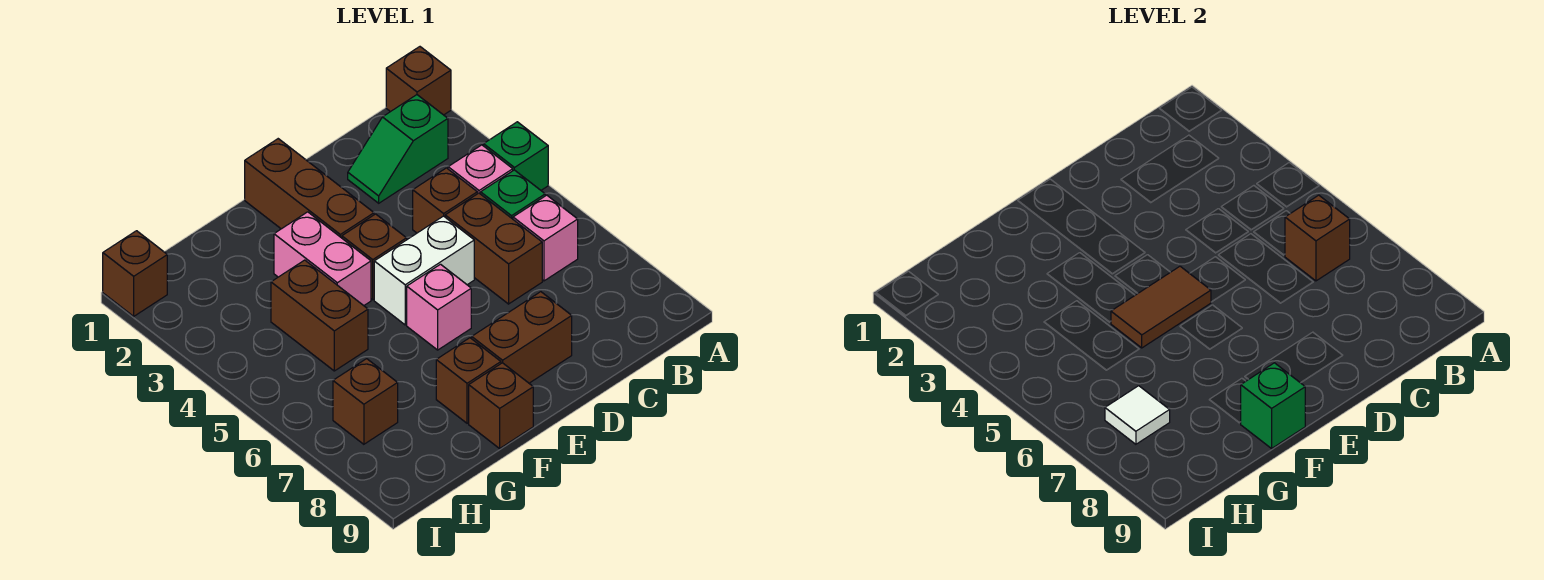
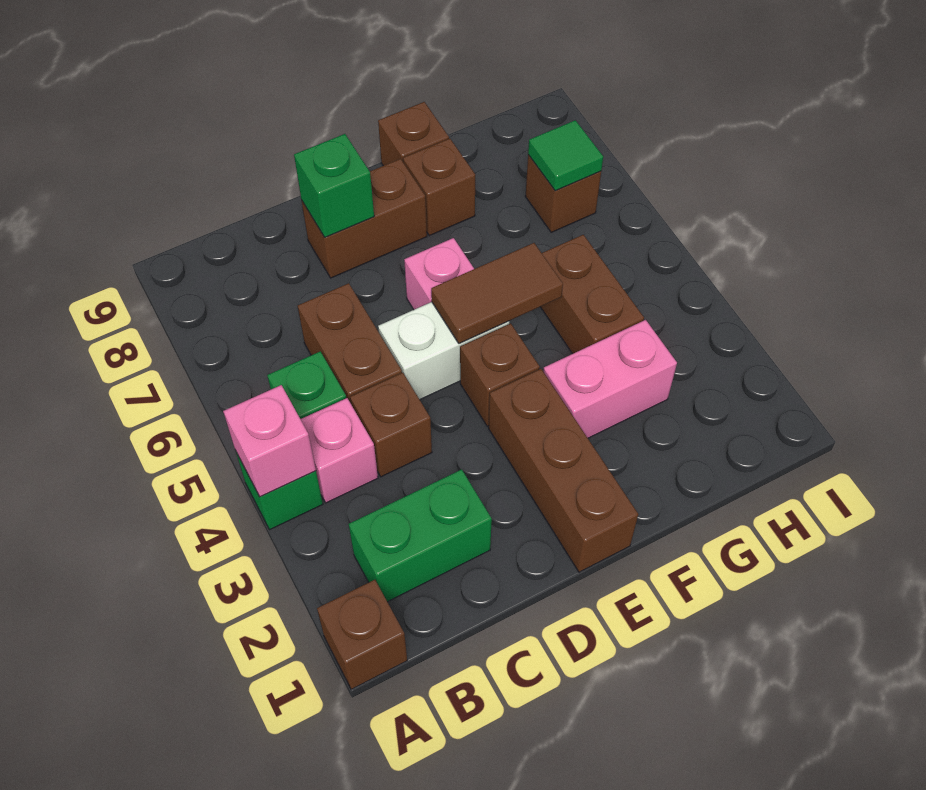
green 1x2 slope [348,95,448,203] -> green 1x2 brick [349,469,492,602]
pink 1x1 brick [513,195,578,281] -> pink 1x1 brick moved to [223,385,316,497]
brown 1x1 brick [1285,195,1350,281] -> none
pink 1x2 brick [274,212,371,306] -> pink 1x2 brick turned to [543,320,677,438]
green 1x1 brick [1241,363,1305,448] -> green 1x1 brick moved to [294,134,374,237]
white 1x1 tile [1105,386,1170,444] -> green 1x1 tile [528,120,603,191]
brown 1x1 brick [103,231,167,316] -> none

